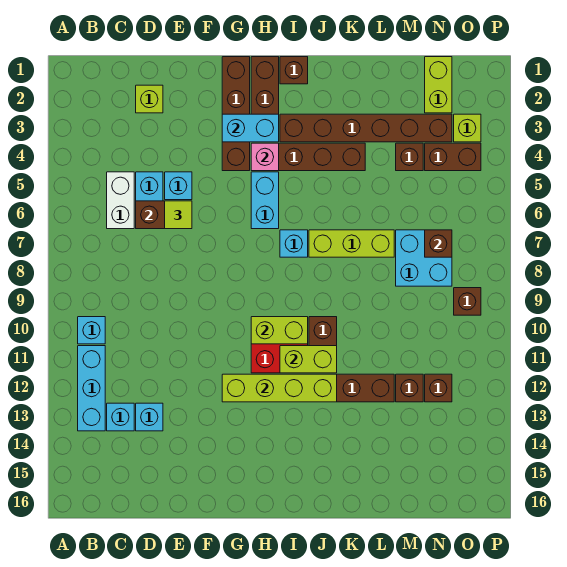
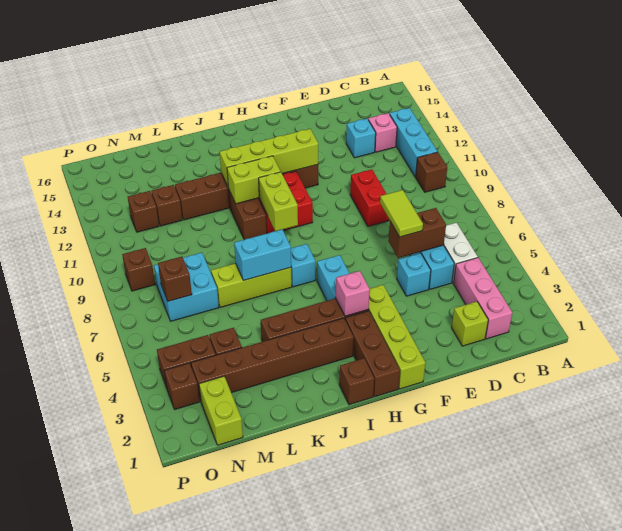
cyan 1x1 brick [78,317,105,344] -> brown 1x1 brick [416,152,447,192]
none -> pink 1x3 brick [453,258,512,339]
cyan 1x1 brick [107,403,134,431] -> pink 1x1 brick [368,113,397,152]
lime 1x1 tile [165,201,192,229] -> lime 1x2 tile [380,190,423,237]
none -> red 1x2 brick [350,169,389,226]
brown 1x4 brick [222,57,250,171] -> lime 1x4 brick [369,285,425,389]
cyan 1x2 brick [222,114,279,142] -> cyan 1x2 brick moved to [234,229,291,281]
lime 1x2 brick [251,317,308,344] -> lime 1x2 brick turned to [259,172,298,231]
lime 1x1 brick [454,114,481,142] -> brown 1x1 brick [164,363,199,409]

